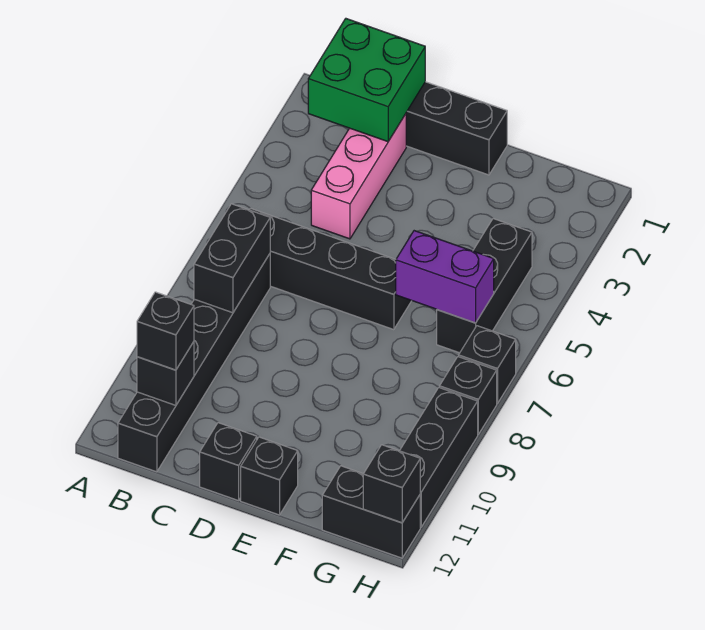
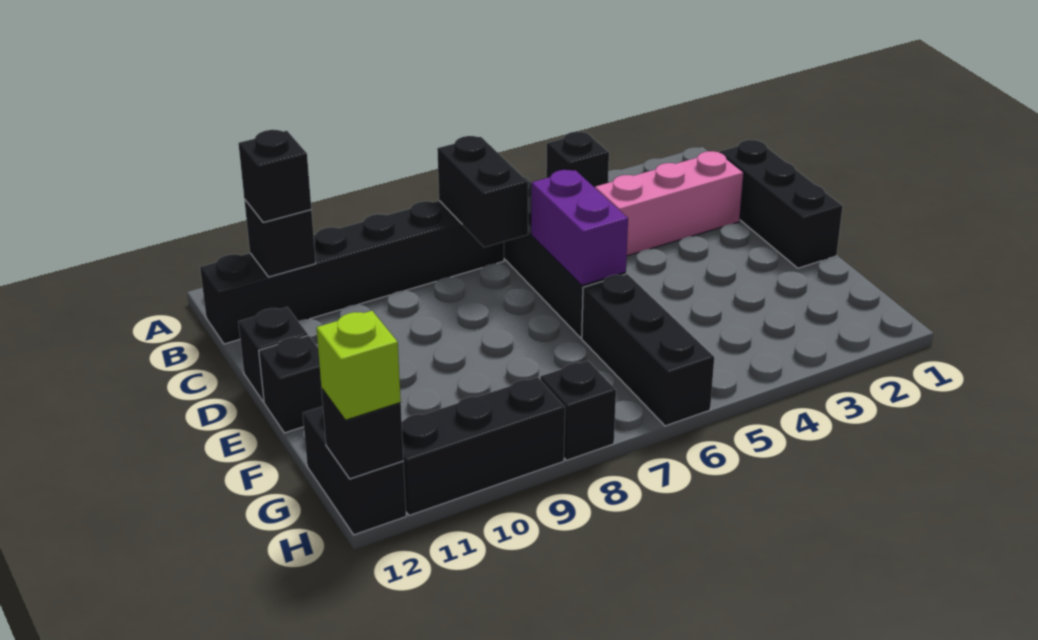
green 2x2 brick [308,19,425,142] -> none
black 1x2 brick [194,204,270,313] -> black 1x2 brick turned to [437,136,528,247]
purple 1x2 brick [396,231,494,323] -> purple 1x2 brick moved to [531,170,628,285]
black 1x3 brick [437,219,532,353] -> black 1x3 brick turned to [582,274,714,426]
black 1x1 brick [459,326,516,404] -> black 1x1 brick moved to [546,132,609,187]
none -> lime 1x1 brick [316,311,401,420]

